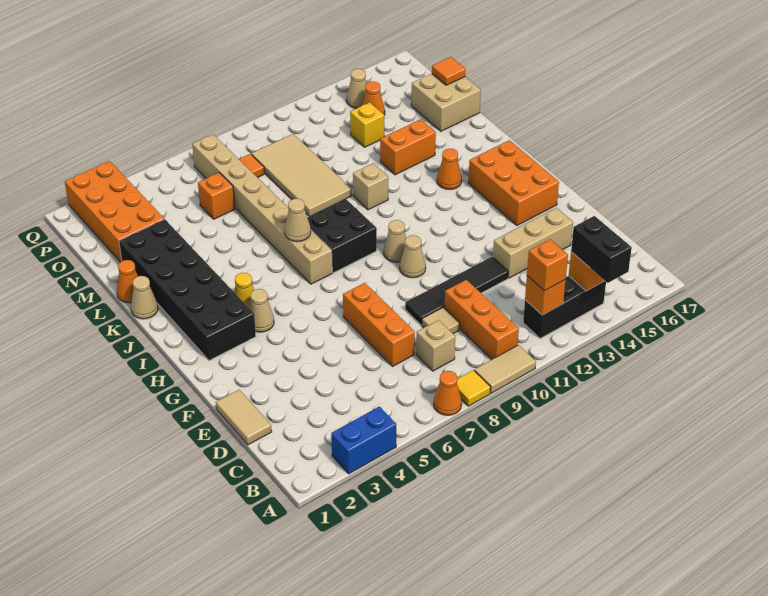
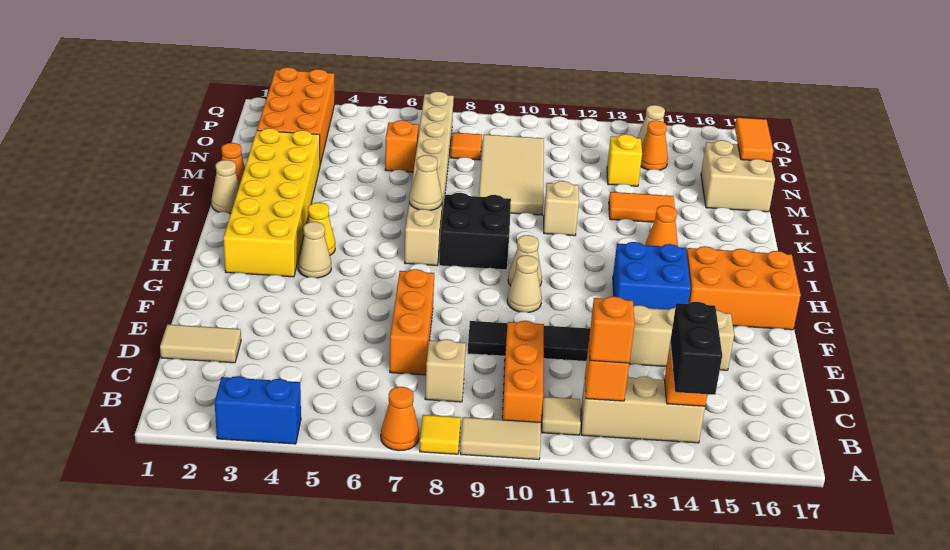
black 1x3 brick [523,276,606,338] -> tan 1x3 brick [581,376,705,443]
tan 1x2 tile [216,390,272,445] -> tan 1x2 tile turned to [160,324,241,363]
tan 1x1 tile [422,307,460,334] -> tan 1x1 tile moved to [542,397,581,435]
none -> blue 2x2 brick [613,242,691,310]
orange 2x3 brick [468,140,559,225] -> orange 2x3 brick turned to [687,246,801,330]
black 2x6 brick [119,219,256,361] -> yellow 2x6 brick [223,128,320,277]
orange 1x2 brick [380,119,436,175] -> orange 1x2 tile [609,192,675,222]
orange 1x1 tile [432,57,466,85] -> orange 1x2 tile [735,118,773,162]

